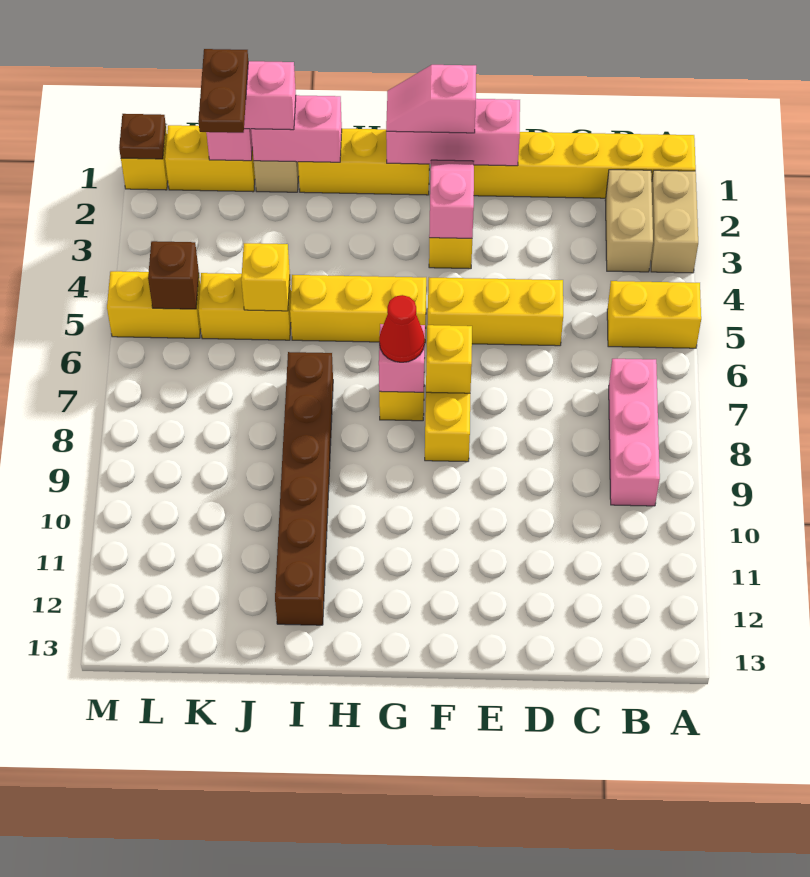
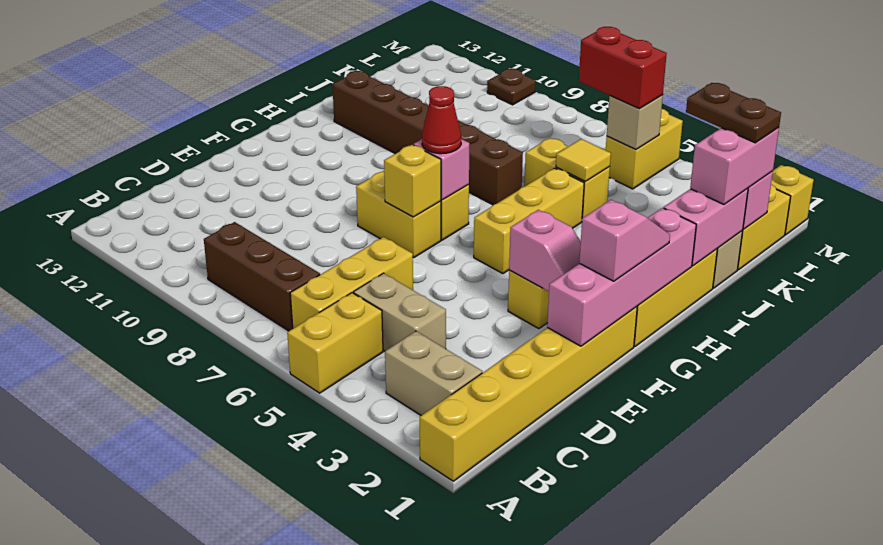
tan 1x2 brick [651,170,698,273] -> tan 1x2 brick moved to [354,273,446,351]
pink 1x3 brick [609,359,660,506] -> brown 1x3 brick [204,222,320,331]
yellow 1x3 brick [428,278,563,346] -> yellow 1x3 brick moved to [290,237,413,328]
pink 1x3 brick [386,99,520,166] -> pink 1x4 brick [547,208,696,346]
yellow 1x2 brick [198,273,291,340] -> yellow 1x2 brick turned to [524,138,610,218]
yellow 1x1 brick [241,243,290,311] -> yellow 1x1 tile [556,139,611,182]
brown 1x1 brick [148,241,199,309] -> tan 1x1 brick [607,95,663,150]
none -> red 1x2 brick [579,27,667,109]
brown 1x1 plate [119,114,166,159] -> brown 1x1 plate moved to [487,69,536,105]

